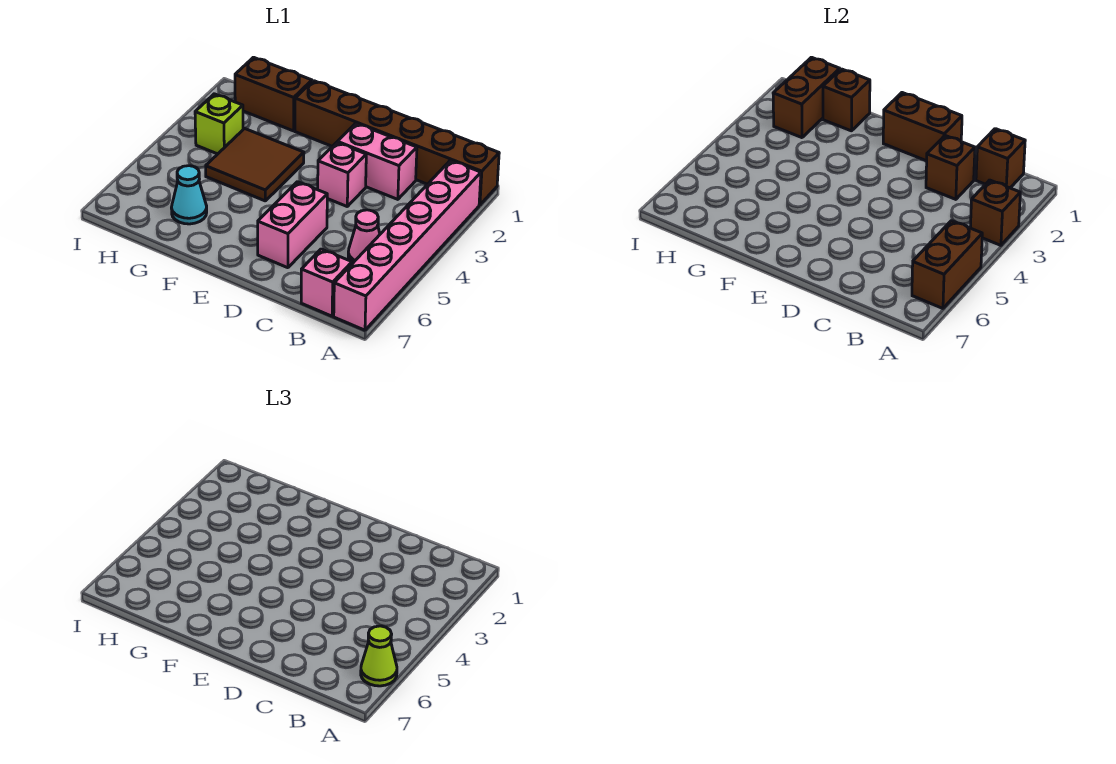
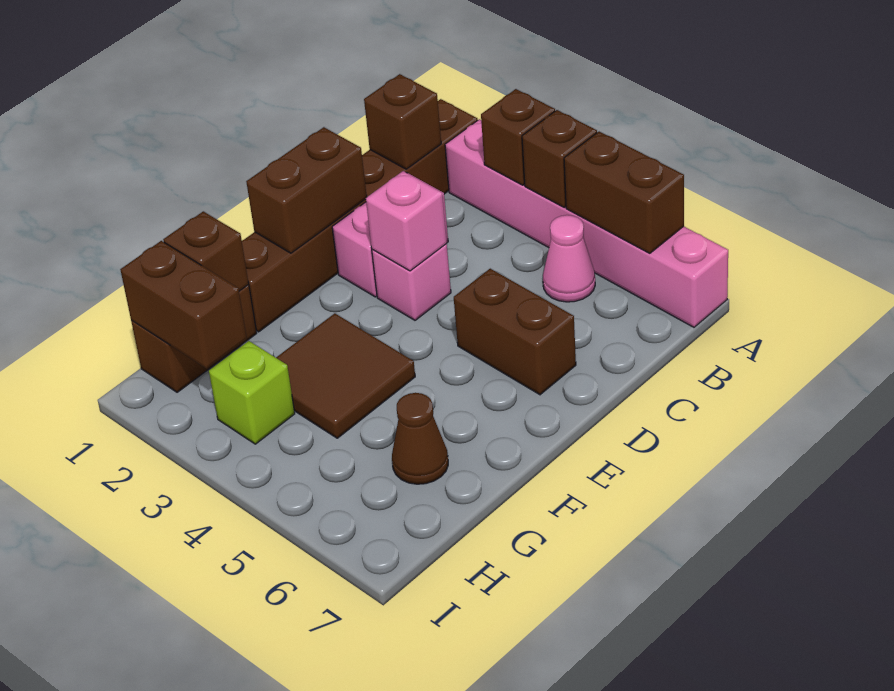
lime 1x1 cone [361,626,397,686] -> none
pink 1x1 brick [301,249,352,316] -> pink 1x1 brick moved to [366,171,447,271]
brown 1x1 brick [926,136,975,199] -> brown 1x1 brick moved to [522,110,597,207]
pink 1x2 brick [258,182,327,268] -> brown 1x2 brick [454,269,576,395]
cyan 1x1 cone [171,166,207,224] -> brown 1x1 cone [392,393,448,484]

